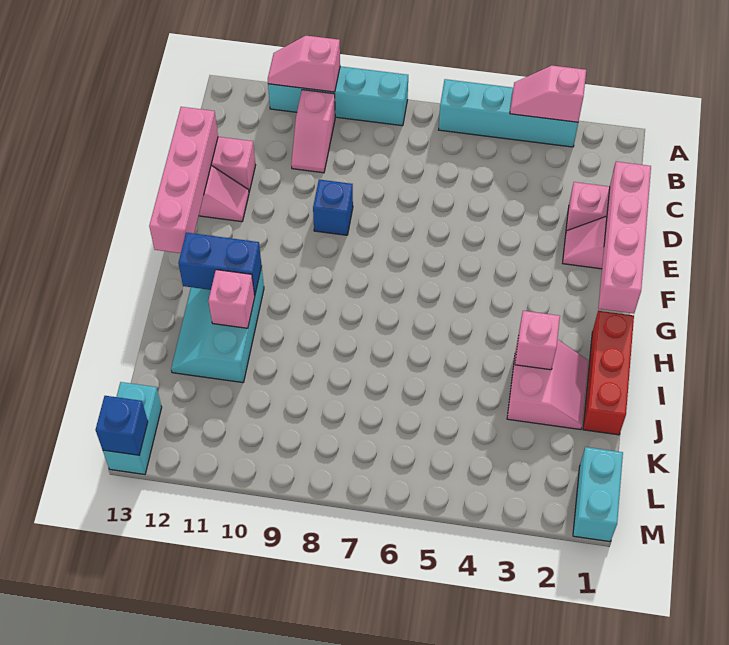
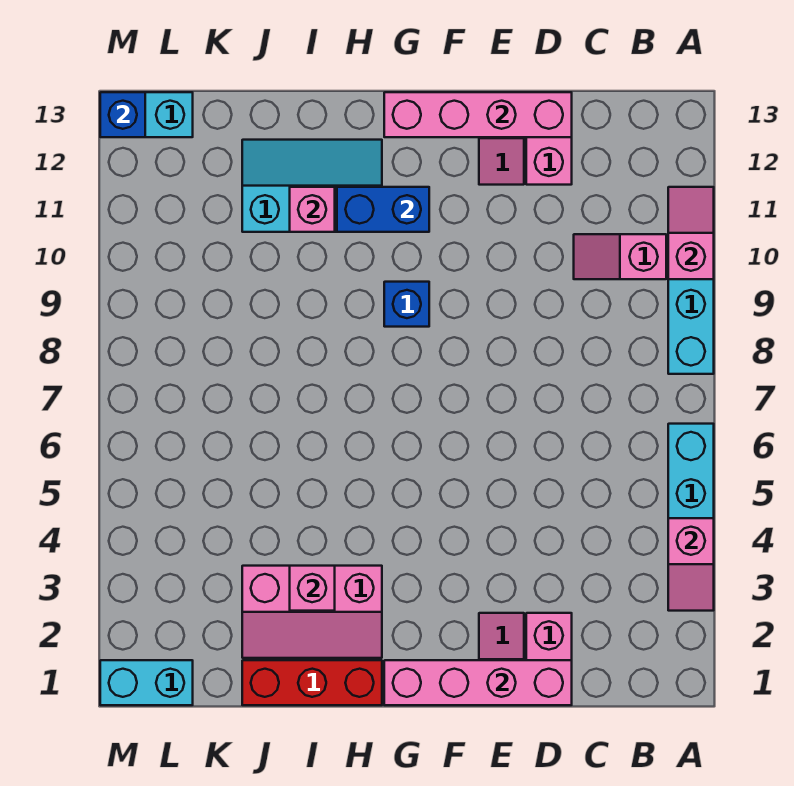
pink 1x2 slope [510,65,586,122] -> pink 1x2 slope turned to [668,518,714,611]
blue 1x1 brick [313,180,353,235] -> blue 1x1 brick moved to [384,282,429,327]
blue 1x2 brick [178,232,262,296] -> blue 1x2 brick turned to [337,187,429,232]
pink 2x2 slope [507,339,588,430] -> pink 2x3 slope [242,566,382,658]

